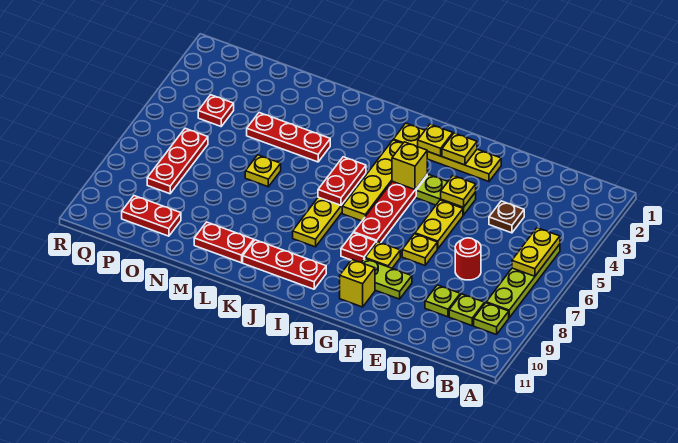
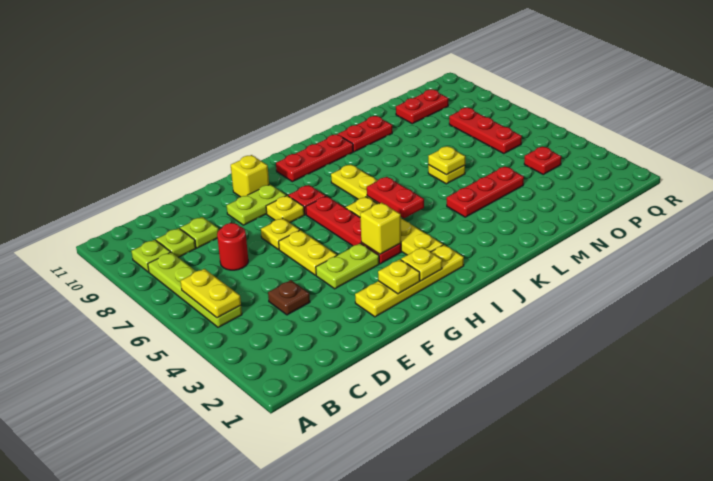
yellow 1x1 plate [441,176,476,207] -> yellow 1x1 plate moved to [428,146,465,175]

